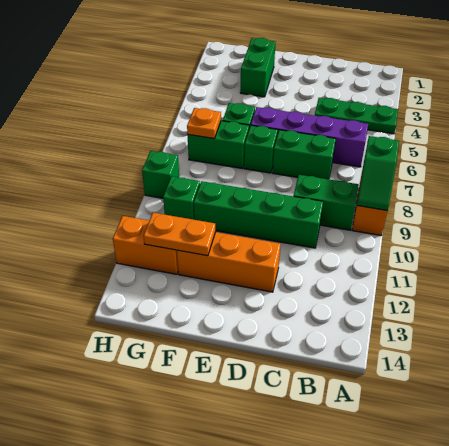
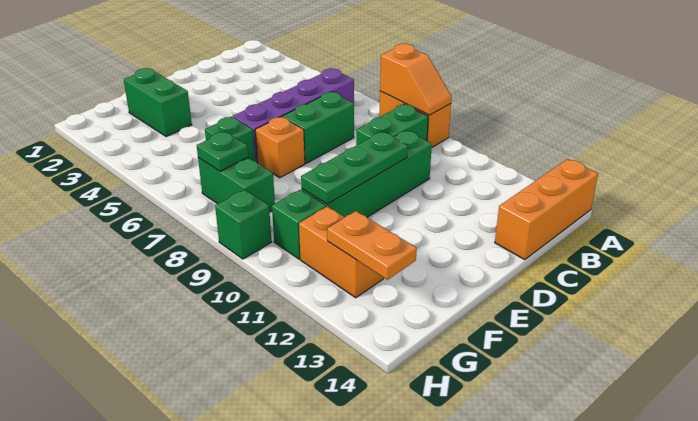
green 1x3 plate [315,98,398,134] -> green 1x3 plate moved to [301,132,408,204]
green 1x2 slope [357,136,399,211] -> orange 1x2 slope [380,44,452,115]
orange 1x3 brick [177,232,281,292] -> orange 1x3 brick moved to [495,159,598,260]
green 1x1 brick [244,125,278,173] -> orange 1x1 brick [255,117,305,178]
green 1x2 brick [187,121,249,169] -> green 1x2 brick turned to [198,158,275,212]
orange 1x2 plate [144,213,216,256] -> orange 1x2 plate turned to [327,211,417,280]
orange 1x1 plate [187,108,221,139] -> green 1x1 plate [197,131,248,171]
orange 1x2 brick [113,216,178,274] -> orange 1x2 brick turned to [299,206,383,298]

